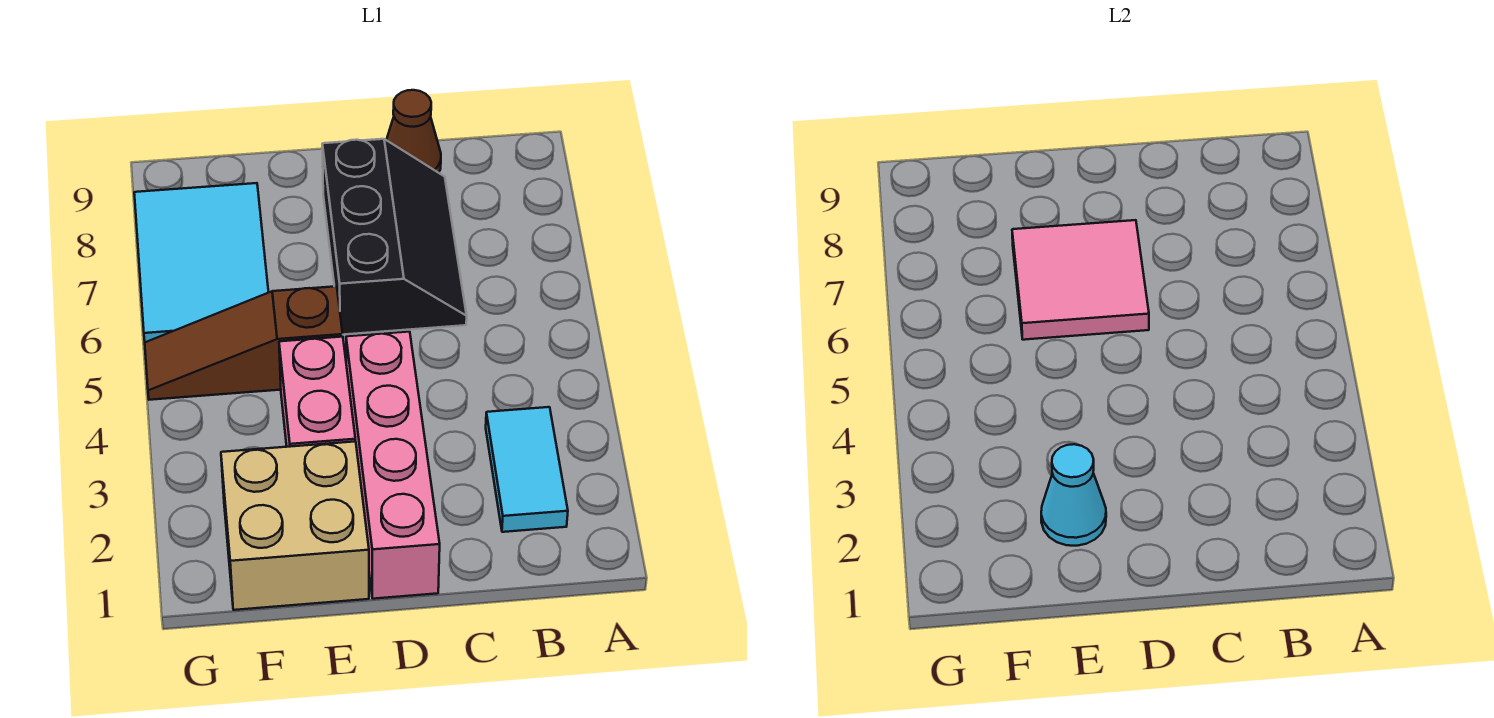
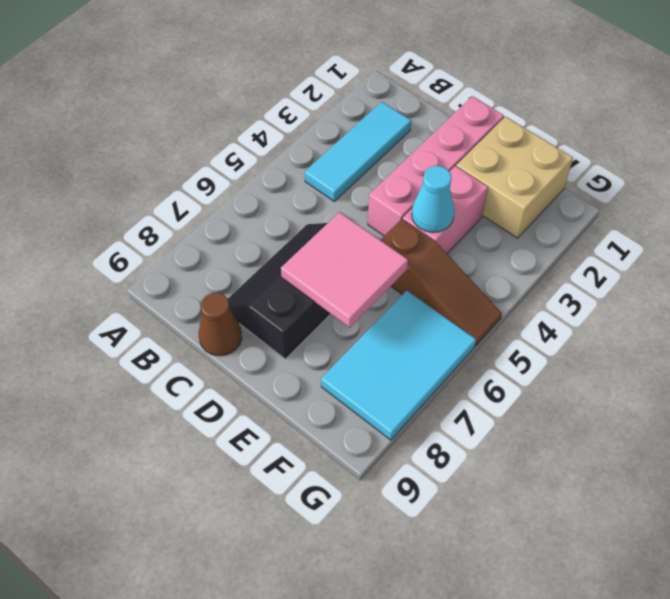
cyan 1x2 tile [486,407,568,532] -> cyan 1x3 tile [305,102,411,201]
cyan 1x1 cone [1041,444,1106,546] -> cyan 1x1 cone moved to [412,166,454,232]

